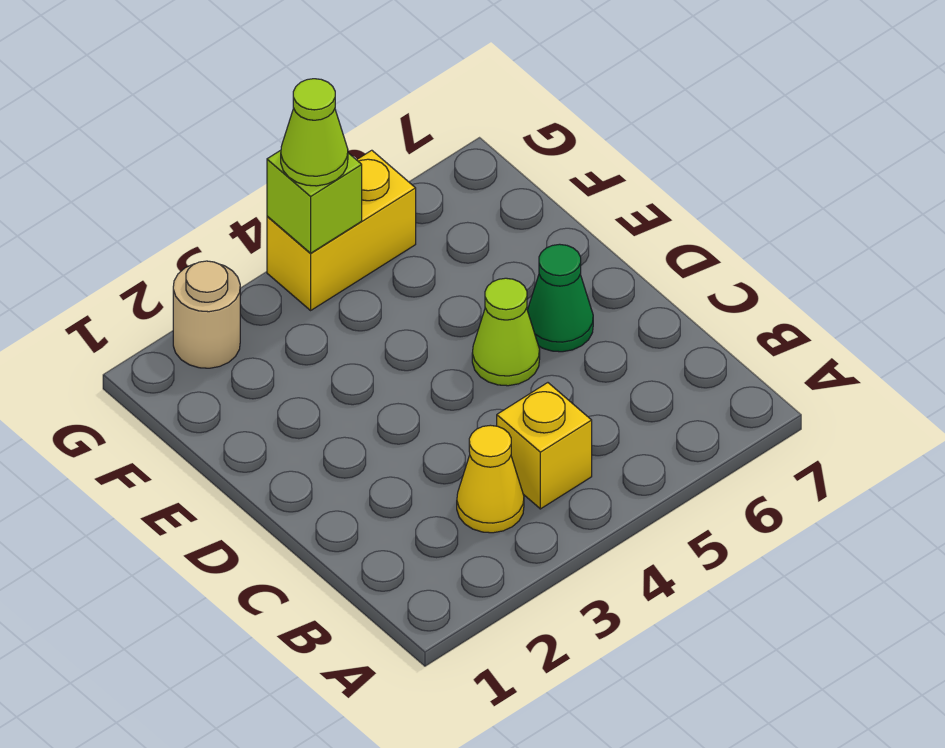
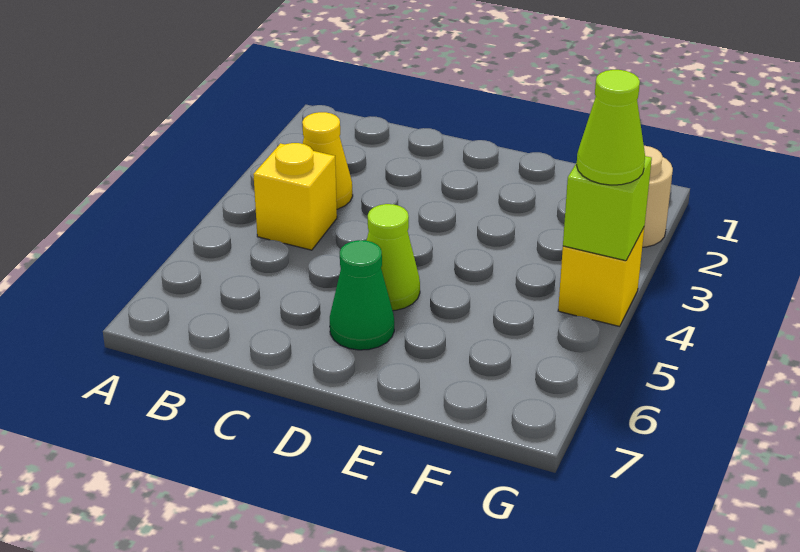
yellow 1x2 brick [267,150,416,310] -> yellow 1x1 brick [558,228,644,326]

